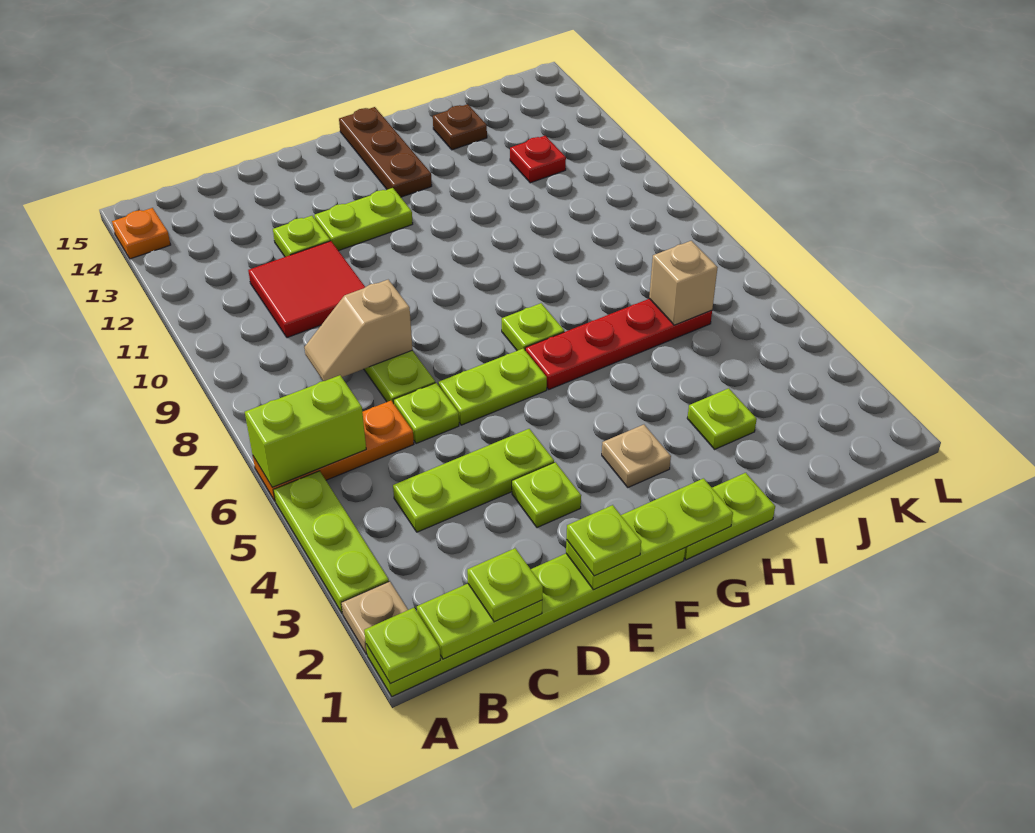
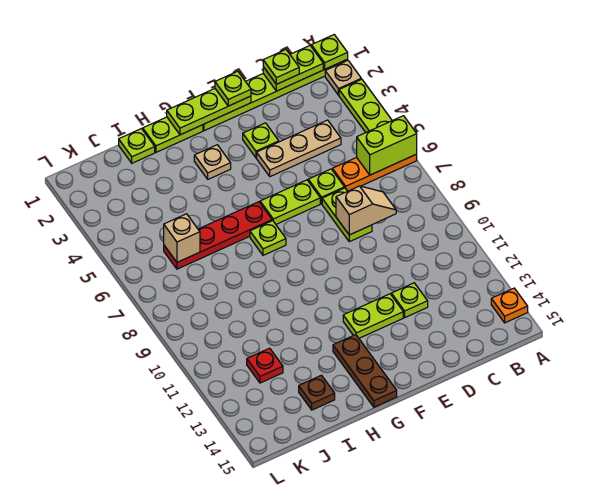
lime 1x3 plate [393,429,554,532] -> tan 1x3 plate [257,120,341,177]
red 2x2 tile [248,241,365,338] -> none
lime 1x1 plate [687,388,757,449] -> lime 1x1 plate moved to [119,129,155,163]

